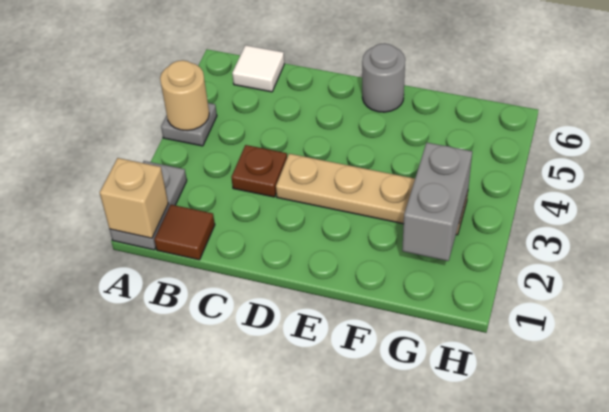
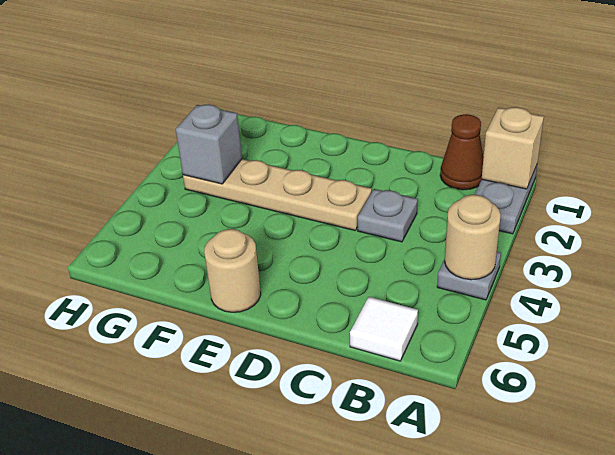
brown 1x1 tile [154,205,215,260] -> brown 1x1 cone [440,114,484,190]
brown 1x1 plate [231,145,287,197] -> grey 1x1 plate [358,189,418,242]
grey 1x1 round brick [362,43,405,112] -> tan 1x1 round brick [204,229,261,312]
grey 1x2 brick [402,142,472,261] -> grey 1x1 brick [176,105,242,184]

